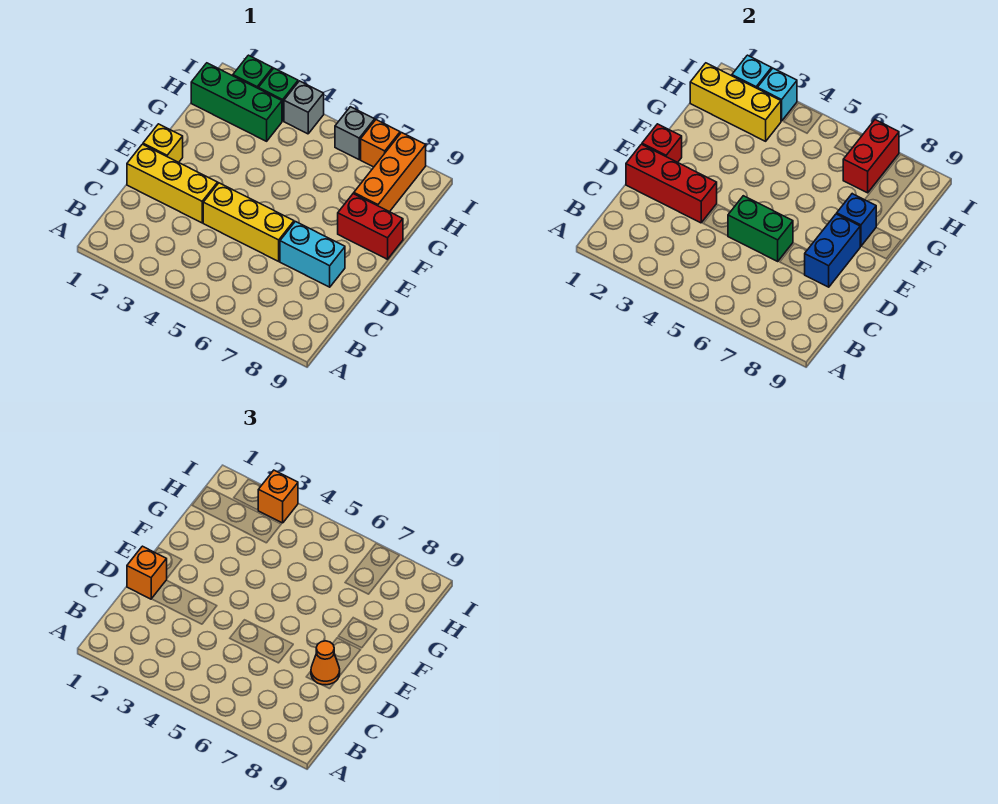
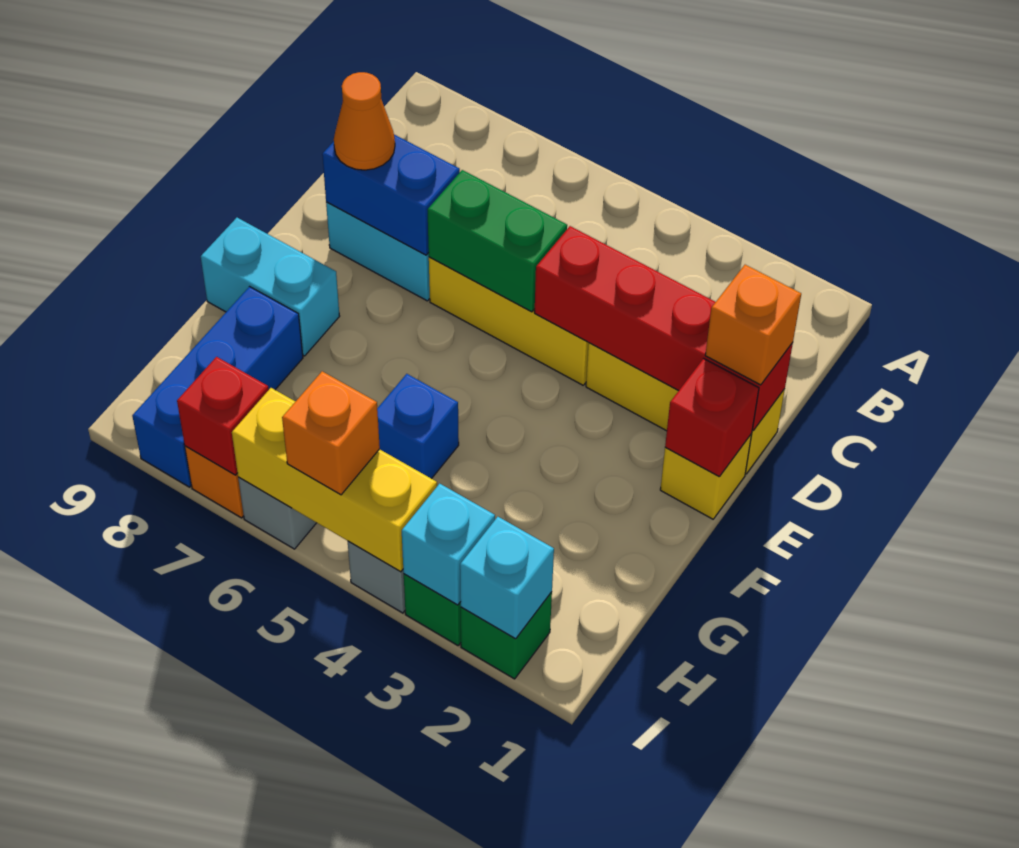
red 1x3 brick [626,144,717,223] -> red 1x4 brick [535,226,793,430]
blue 1x2 brick [805,214,860,287] -> blue 1x2 brick turned to [322,135,460,255]
red 1x2 brick [338,194,403,259] -> cyan 1x2 brick [201,218,340,356]
blue 1x1 brick [837,194,876,246] -> blue 1x1 brick moved to [377,374,459,479]
orange 1x3 brick [354,133,426,212] -> blue 1x3 brick [132,287,303,487]
green 1x3 brick [191,63,282,141] -> none
yellow 1x3 brick [690,63,781,141] -> yellow 1x3 brick moved to [232,388,437,572]
red 1x2 brick [843,120,899,193] -> red 1x1 brick [177,357,269,475]
orange 1x1 brick [258,470,298,523] -> orange 1x1 brick moved to [282,371,380,495]

